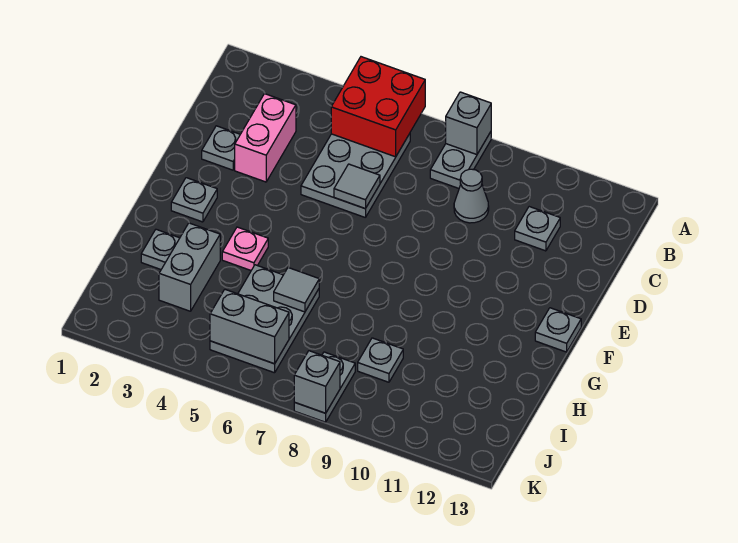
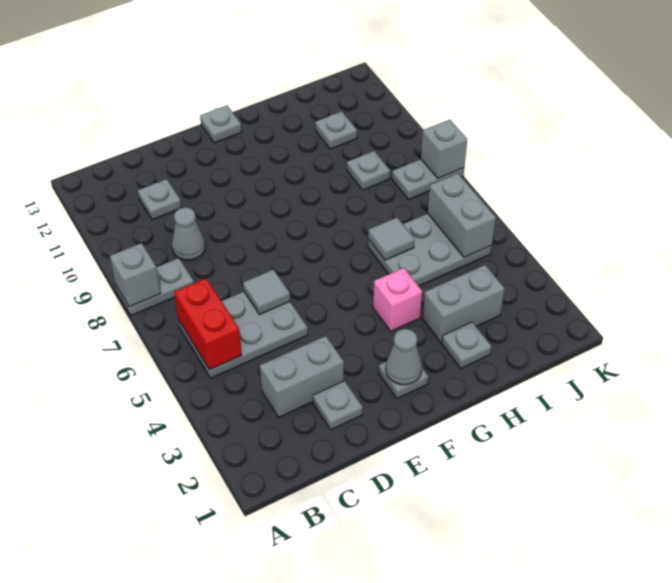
red 2x2 brick [331,57,425,157] -> red 1x2 brick [174,278,242,370]
pink 1x2 brick [235,94,296,182] -> grey 1x2 brick [260,336,344,417]
none -> grey 1x1 cone [386,329,422,385]
pink 1x1 plate [222,227,268,270] -> pink 1x1 brick [373,268,422,331]
none -> grey 1x1 plate [315,111,357,149]

